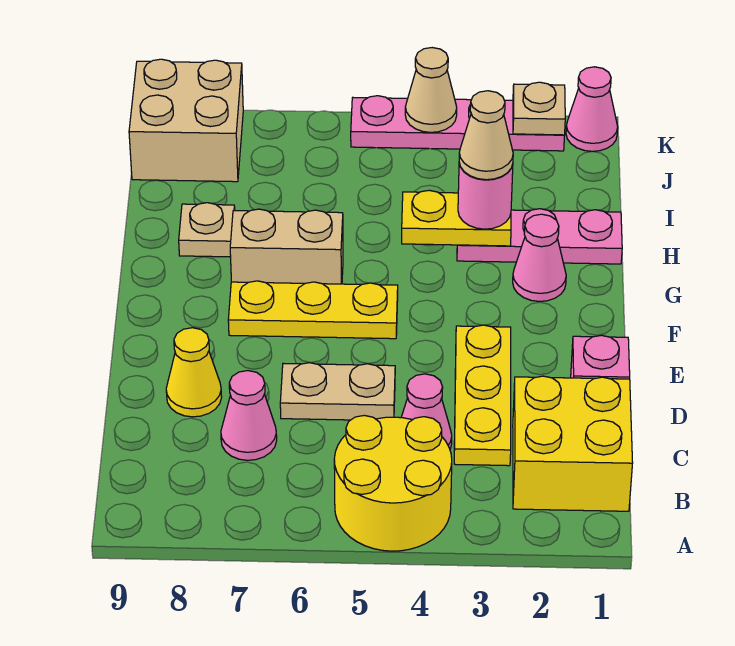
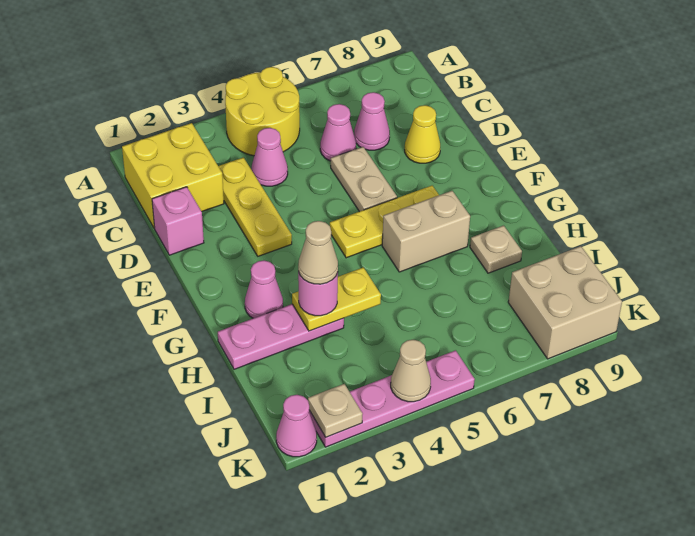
none -> pink 1x1 cone [320,104,356,161]
tan 1x2 plate [280,363,395,420] -> tan 1x2 plate turned to [331,147,397,212]

